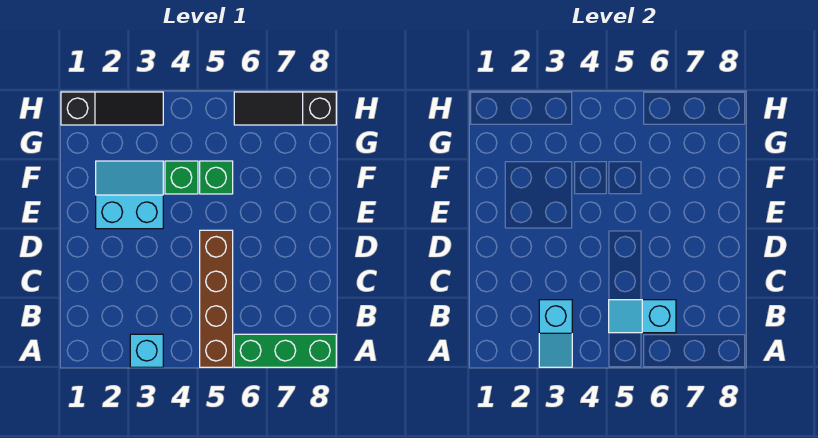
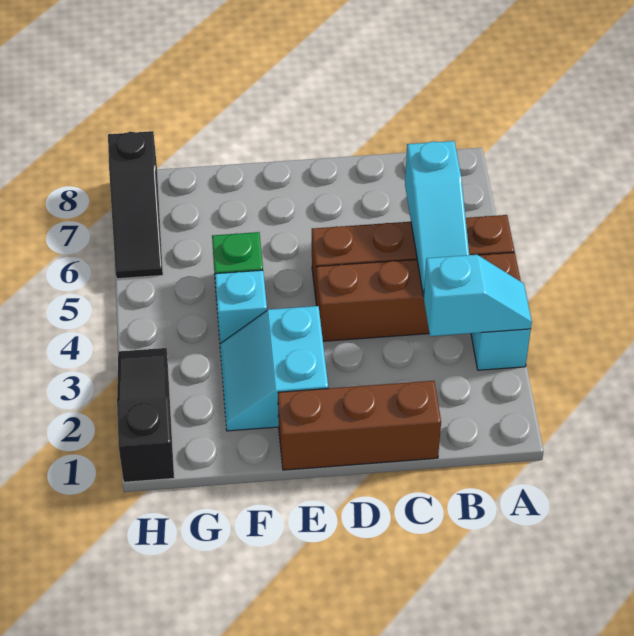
none -> brown 1x4 brick [316,252,521,341]
green 1x3 brick [234,334,336,367] -> none
cyan 1x2 slope [609,300,676,333] -> cyan 1x3 slope [405,141,469,296]
none -> brown 1x3 brick [278,381,441,470]
green 1x1 brick [165,161,198,194] -> cyan 1x1 brick [215,270,267,344]

